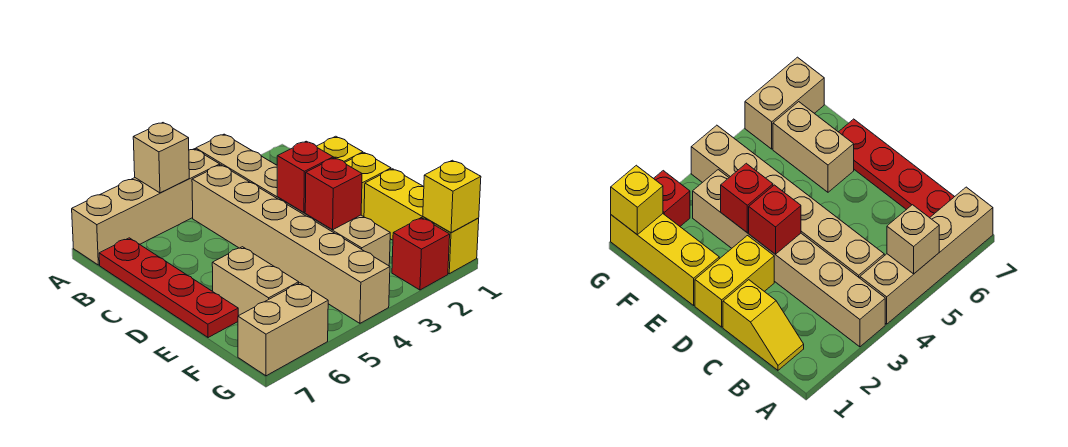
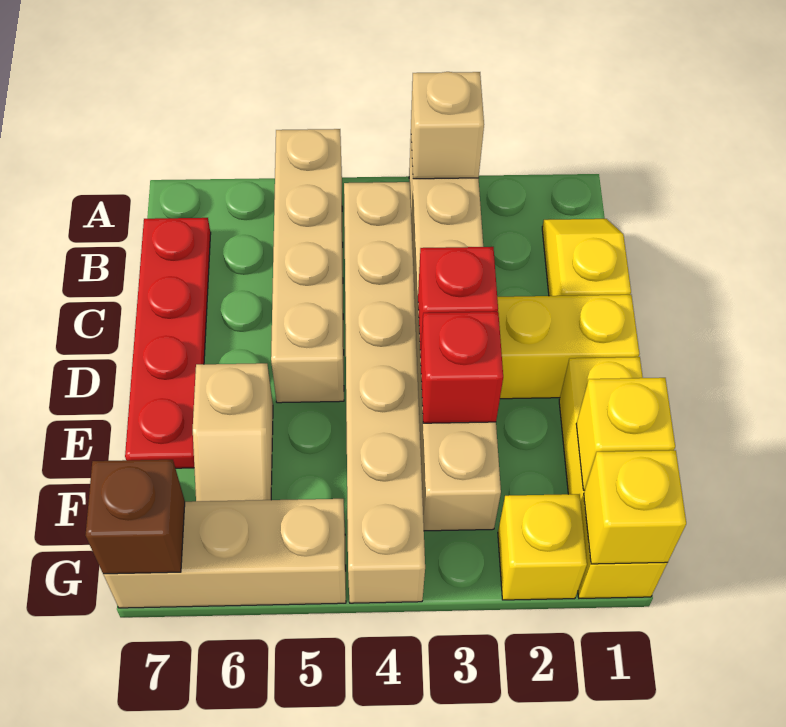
tan 1x4 brick [72,149,220,265] -> tan 1x4 brick turned to [271,129,344,403]
tan 1x1 brick [133,123,189,193] -> tan 1x1 brick moved to [411,72,484,179]
tan 1x2 brick [212,247,299,316] -> tan 1x2 slope [193,363,273,501]
none -> yellow 1x1 brick [576,378,675,490]
red 1x1 brick [392,218,450,290] -> yellow 1x1 brick [498,494,587,600]
tan 1x2 brick [238,283,328,376] -> tan 1x3 brick [103,499,346,608]
none -> brown 1x1 brick [85,460,185,574]

